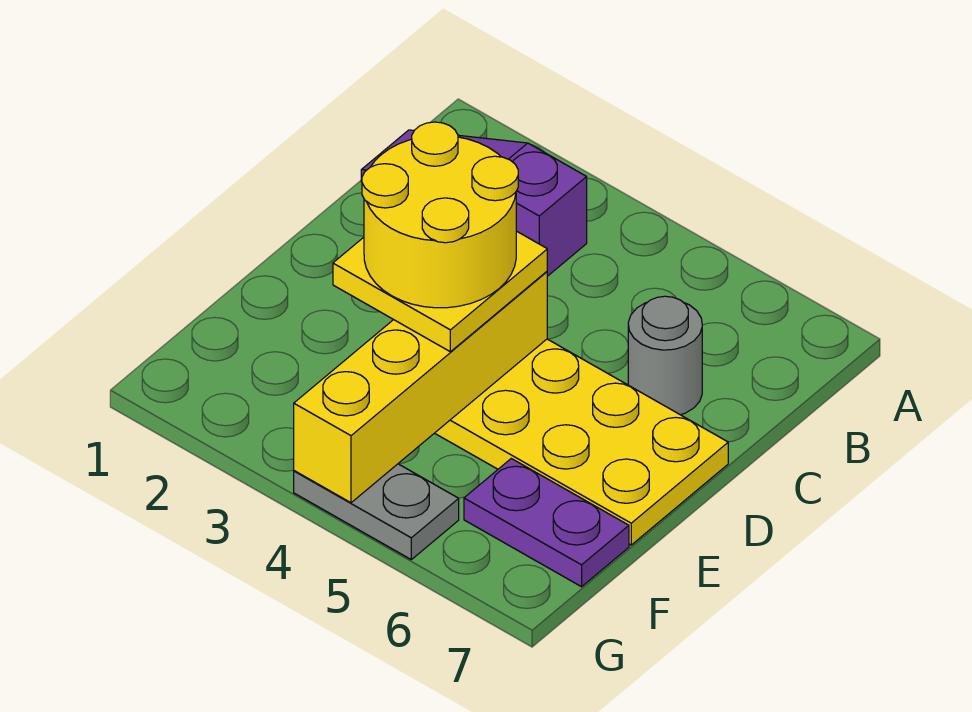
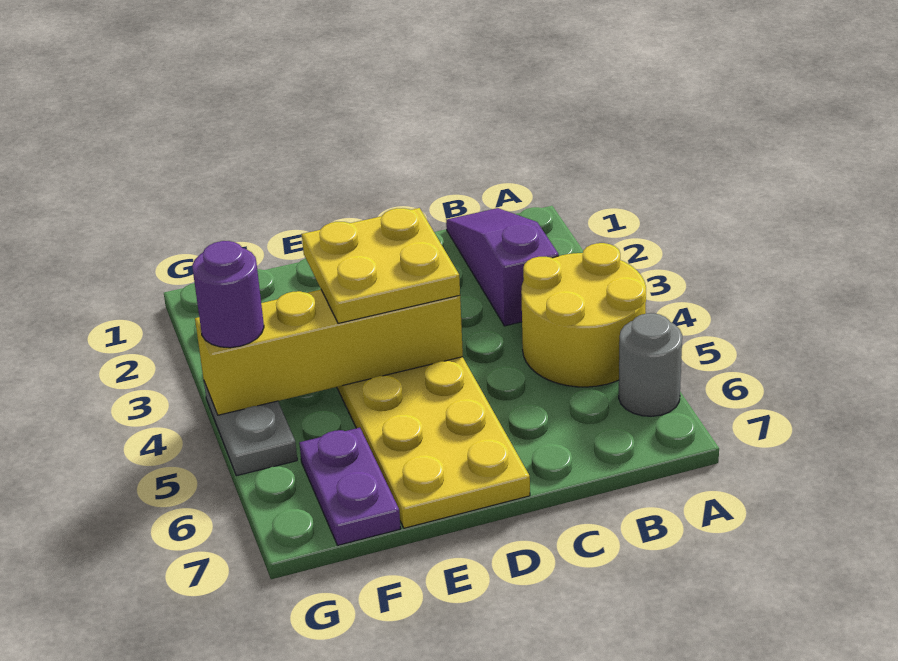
grey 1x1 round brick [628,296,702,415] -> grey 1x1 round brick moved to [619,313,682,416]
yellow 2x2 round brick [362,122,518,308] -> yellow 2x2 round brick moved to [521,243,646,387]
none -> purple 1x1 round brick [192,241,264,348]

